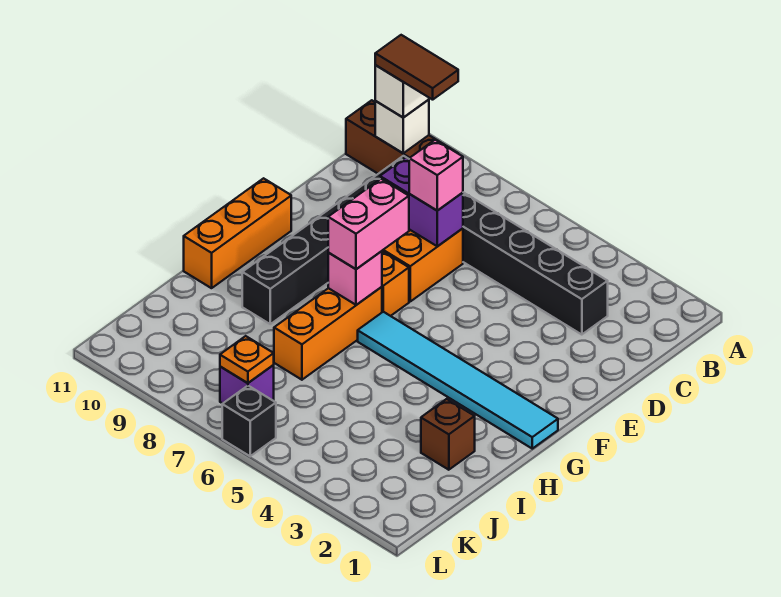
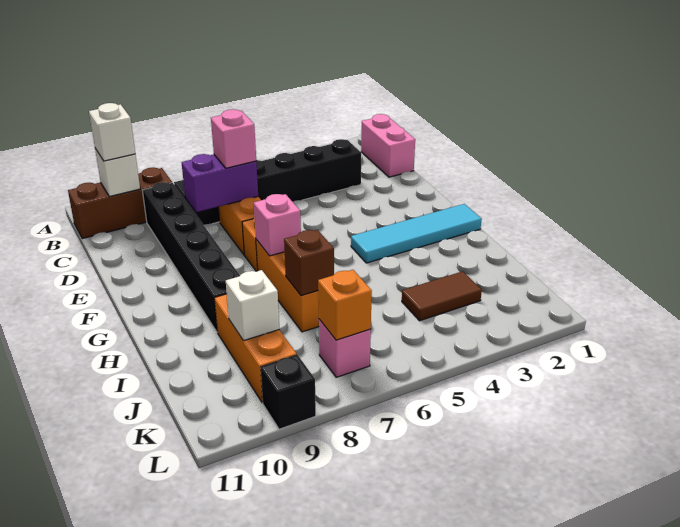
brown 1x2 tile [375,35,458,100] -> brown 1x2 tile moved to [402,271,482,321]
pink 1x2 brick [328,179,409,269] -> pink 1x2 brick moved to [361,114,415,177]
orange 1x3 brick [184,178,291,288] -> orange 1x3 brick moved to [214,294,297,403]
cyan 1x6 tile [358,312,558,449] -> cyan 1x4 tile [351,204,482,263]
brown 1x1 brick [421,399,475,470] -> brown 1x1 brick moved to [284,230,334,296]
none -> white 1x1 brick [226,270,279,341]
purple 1x1 brick [220,365,274,404] -> pink 1x1 brick [319,319,371,377]
orange 1x1 plate [220,336,274,383] -> orange 1x1 brick [318,270,372,340]
black 1x1 brick [222,386,276,456] -> black 1x1 brick moved to [261,355,316,429]

